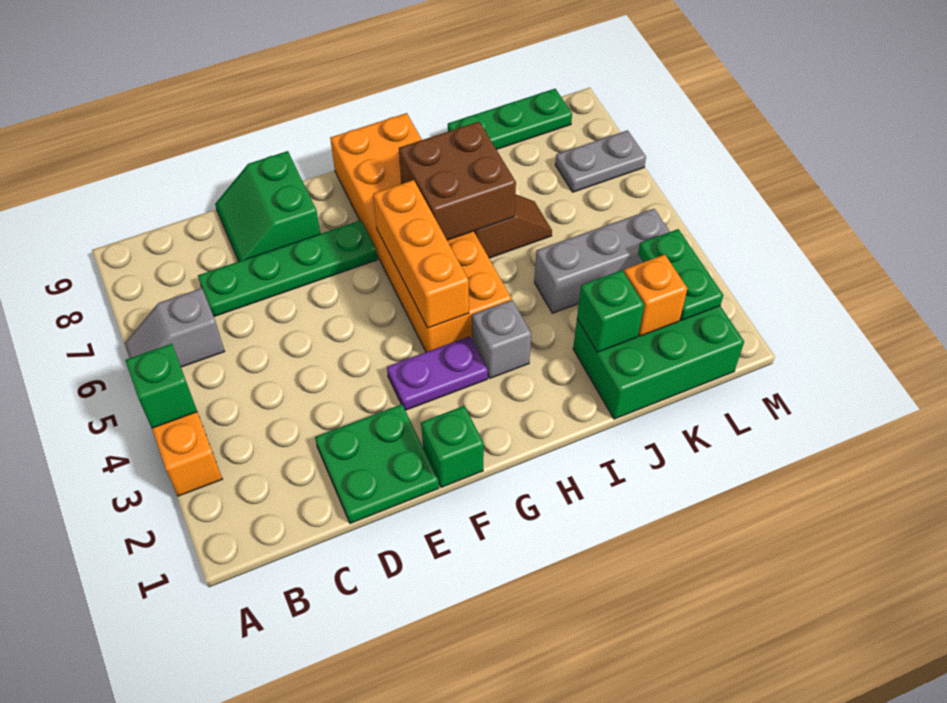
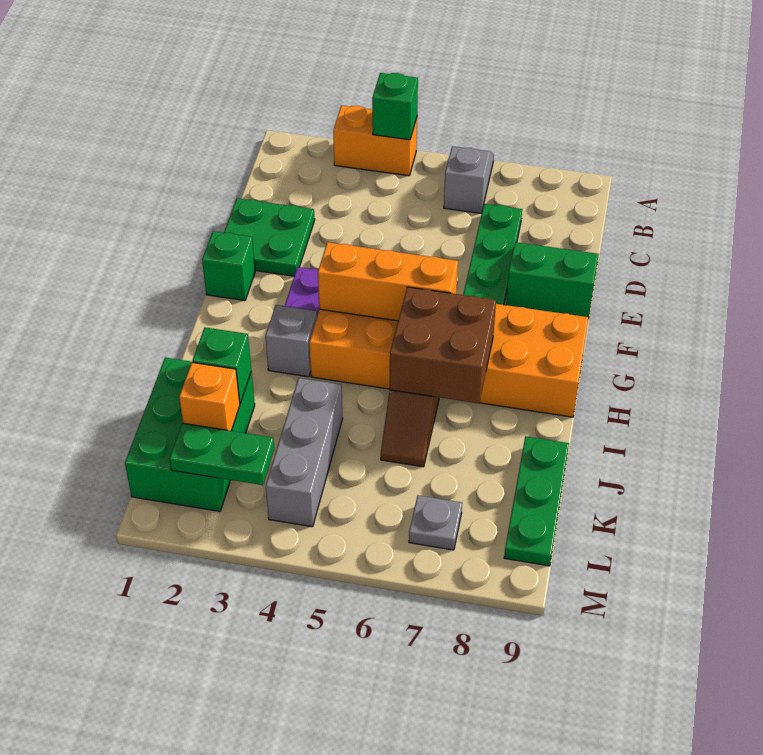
grey 1x2 plate [555,130,646,192] -> grey 1x1 plate [409,495,462,550]

